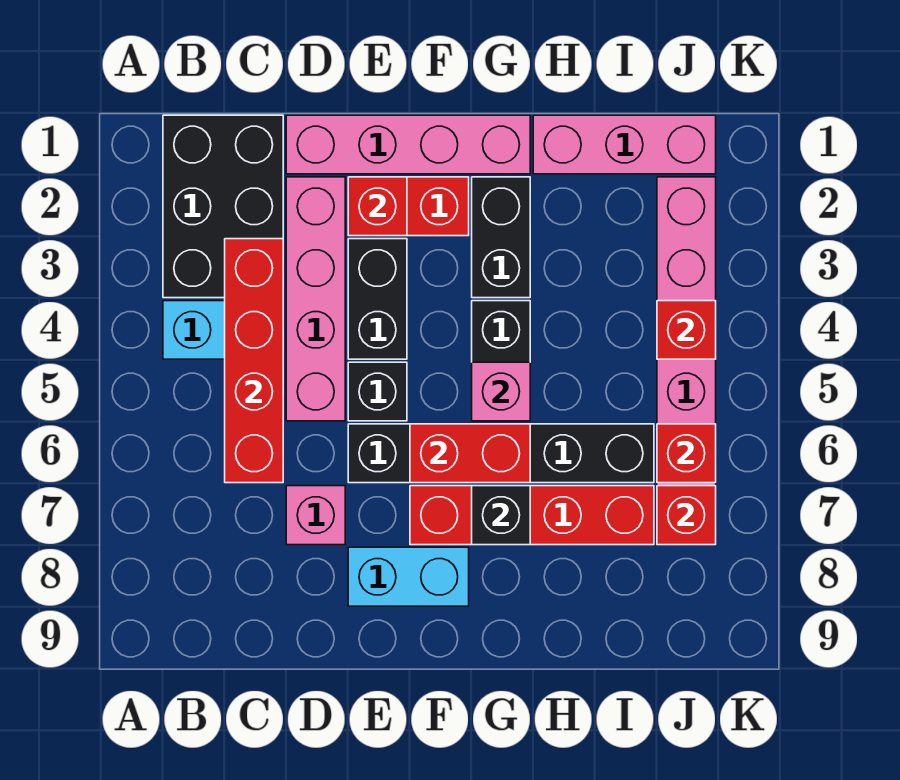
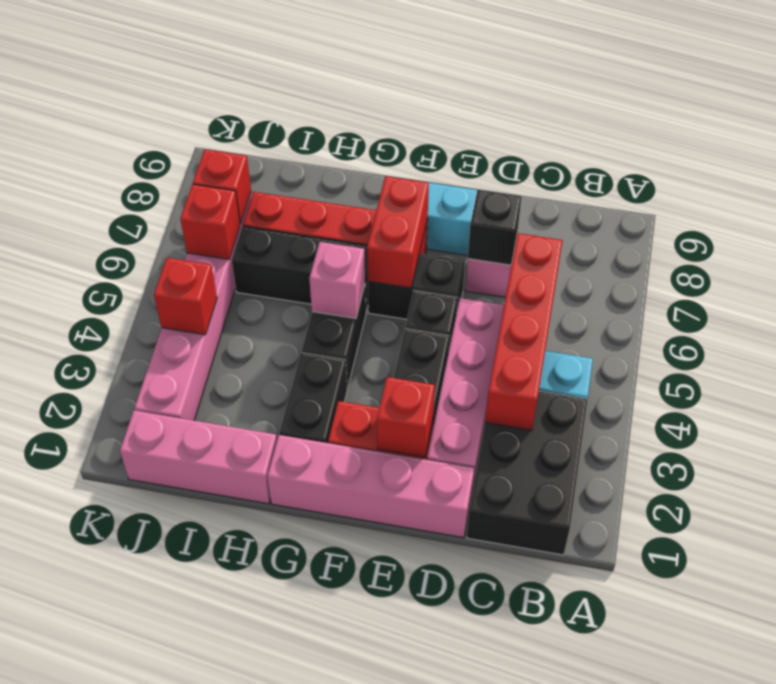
red 1x2 brick [410,424,530,483] -> red 1x2 brick turned to [367,176,429,288]
black 1x1 brick [472,486,530,545] -> black 1x1 brick moved to [468,190,522,265]

